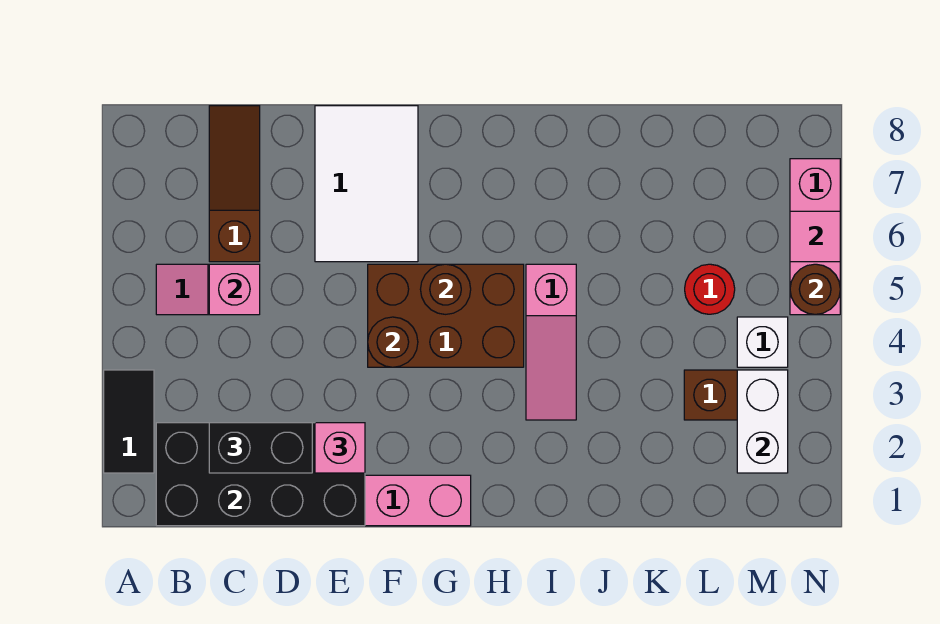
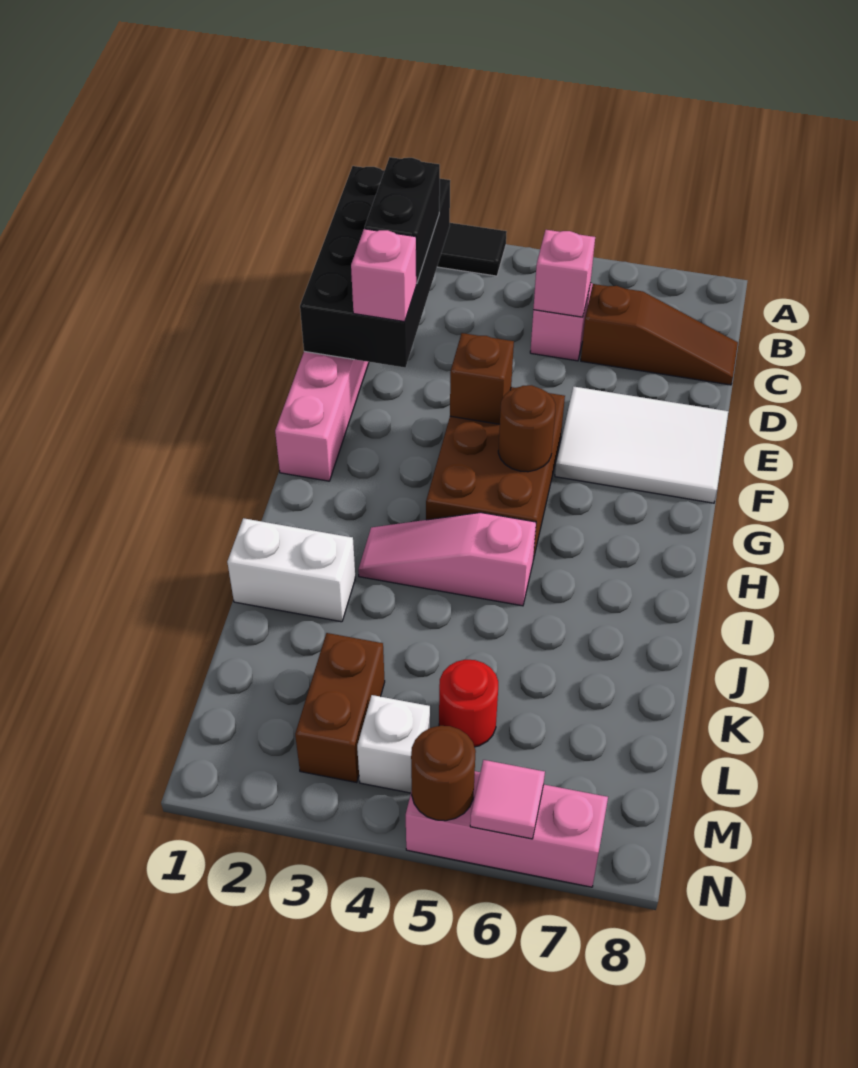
brown 1x1 round brick [368,317,418,367] -> brown 1x1 brick [450,333,514,424]
white 1x2 brick [737,370,788,473] -> white 1x2 brick moved to [227,518,355,622]

